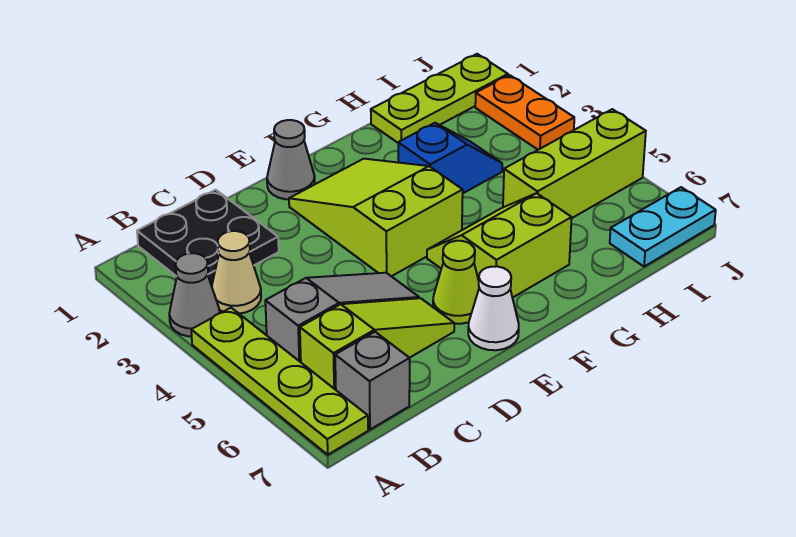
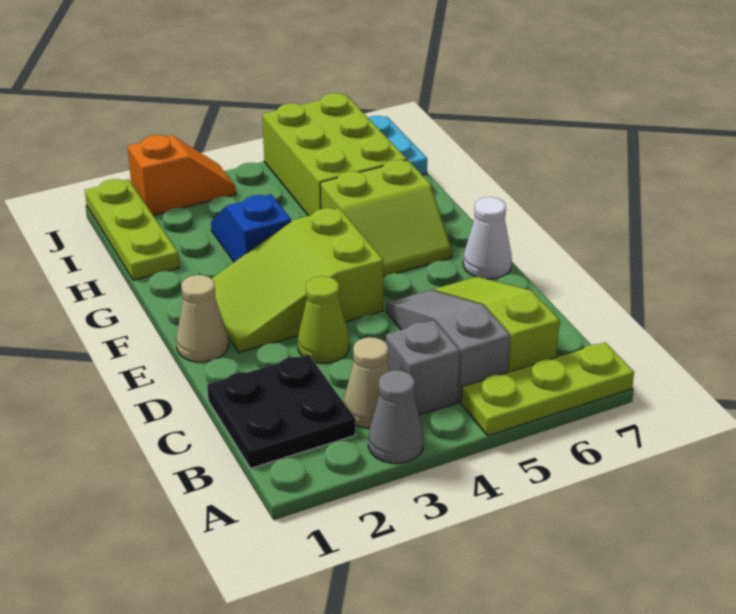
lime 1x4 plate [191,308,368,455] -> lime 1x3 plate [461,342,634,436]
grey 1x1 brick [335,332,410,430] -> grey 1x1 brick moved to [386,320,460,415]
grey 1x1 cone [267,120,315,199] -> tan 1x1 cone [176,275,228,362]
lime 1x1 cone [433,241,479,324] -> lime 1x1 cone moved to [298,276,349,363]
lime 2x2 slope [427,193,572,298] -> lime 2x2 slope turned to [320,160,452,277]
lime 1x3 brick [503,109,646,218] -> lime 2x3 brick [262,93,407,216]
orange 1x2 plate [475,75,574,150] -> orange 1x2 slope [127,135,236,215]

